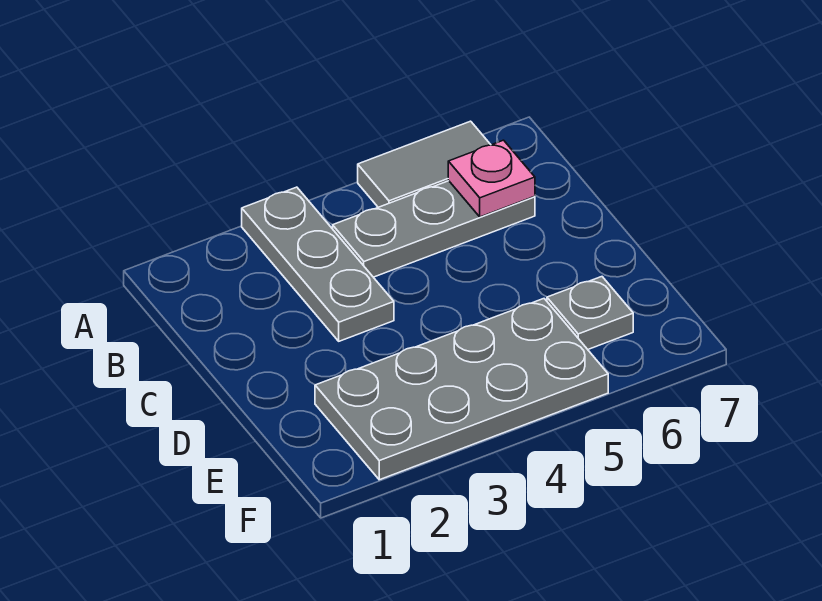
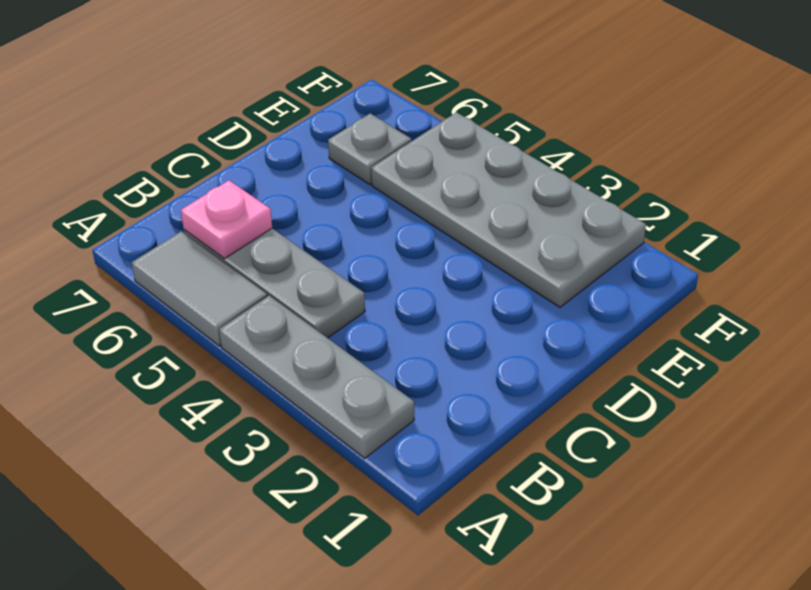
grey 1x3 plate [242,187,394,341] -> grey 1x3 plate turned to [219,296,414,458]

